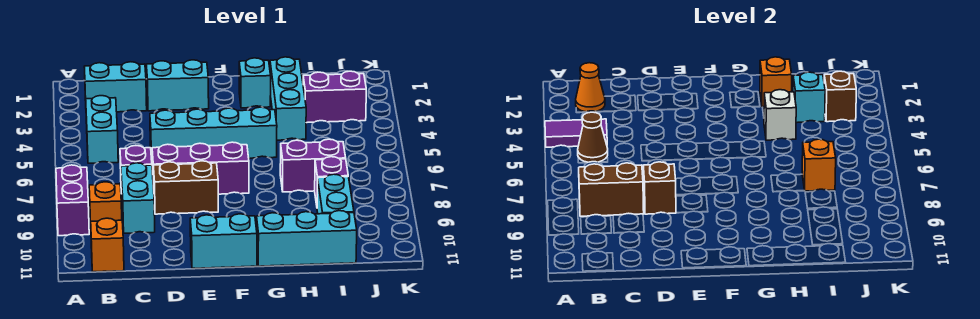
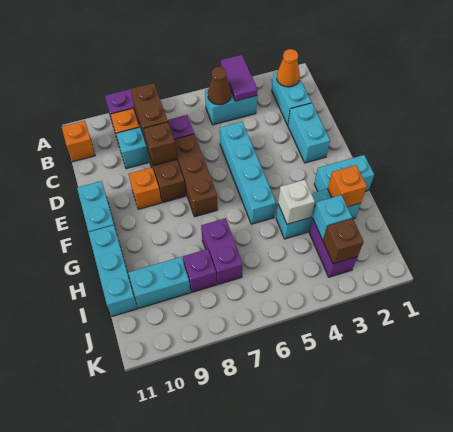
purple 1x3 brick [152,142,249,194] -> brown 1x3 brick [174,134,218,217]
cyan 1x1 brick [239,58,271,108] -> cyan 1x2 brick [314,155,374,192]
orange 1x1 brick [802,139,836,191] -> orange 1x1 brick moved to [129,167,162,209]

